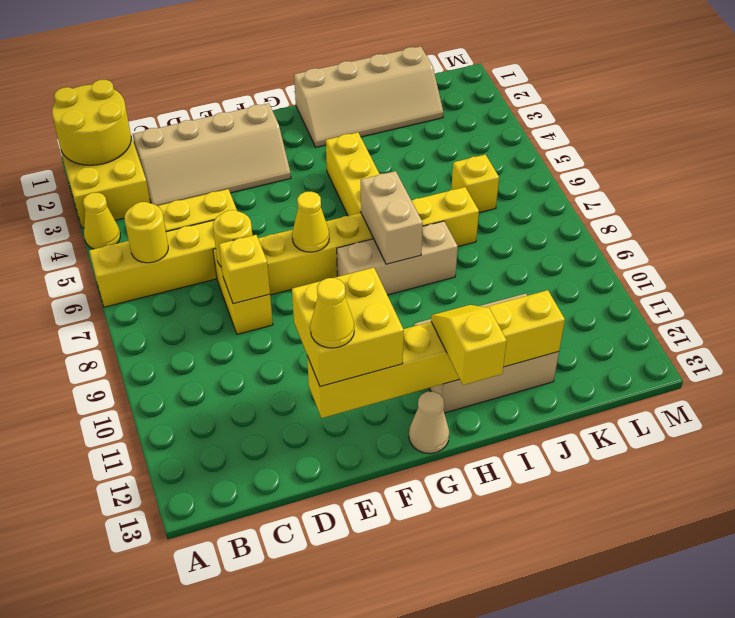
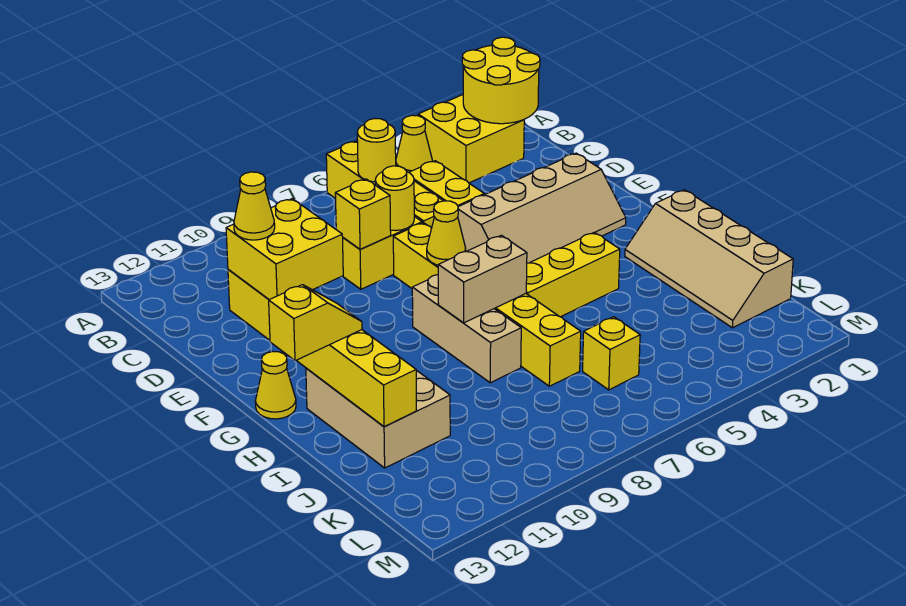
tan 2x4 slope [133,103,291,206] -> tan 2x4 slope turned to [458,153,626,263]
tan 1x1 cone [409,392,449,453] -> yellow 1x1 cone [255,352,296,419]

